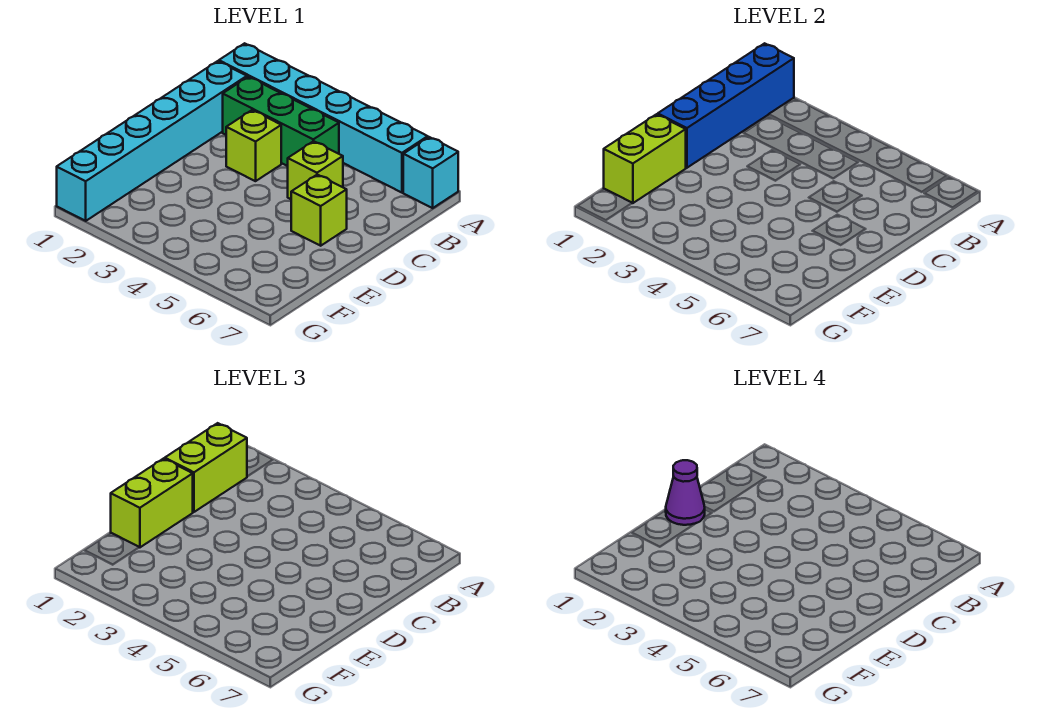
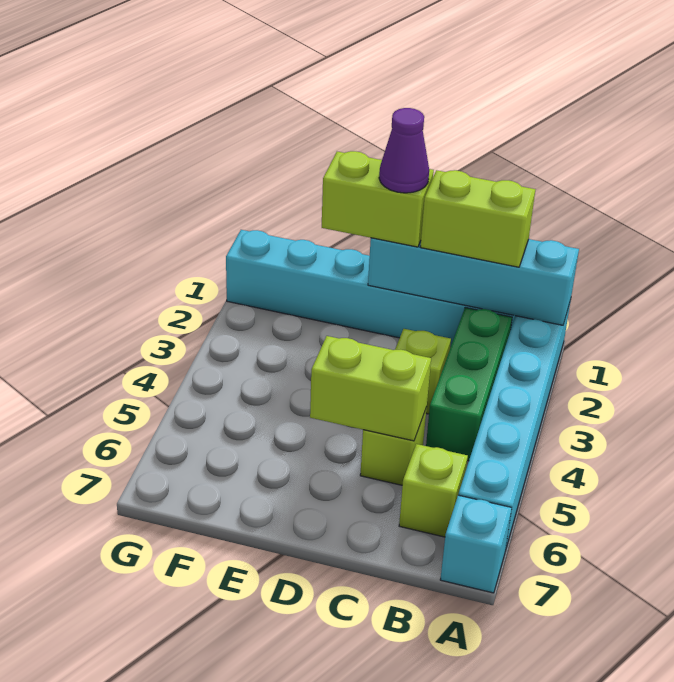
blue 1x4 brick [658,43,794,168] -> cyan 1x4 brick [368,238,579,325]
lime 1x1 brick [291,175,347,246] -> lime 1x1 brick moved to [399,444,468,537]
lime 1x2 brick [604,114,686,203] -> lime 1x2 brick moved to [310,336,431,441]

